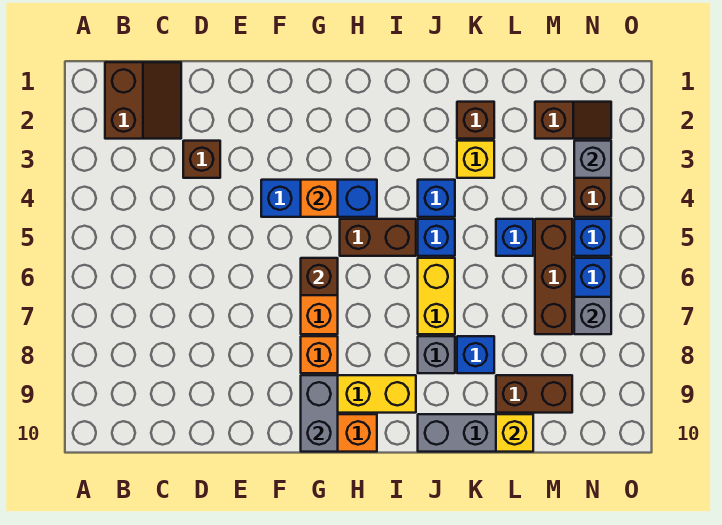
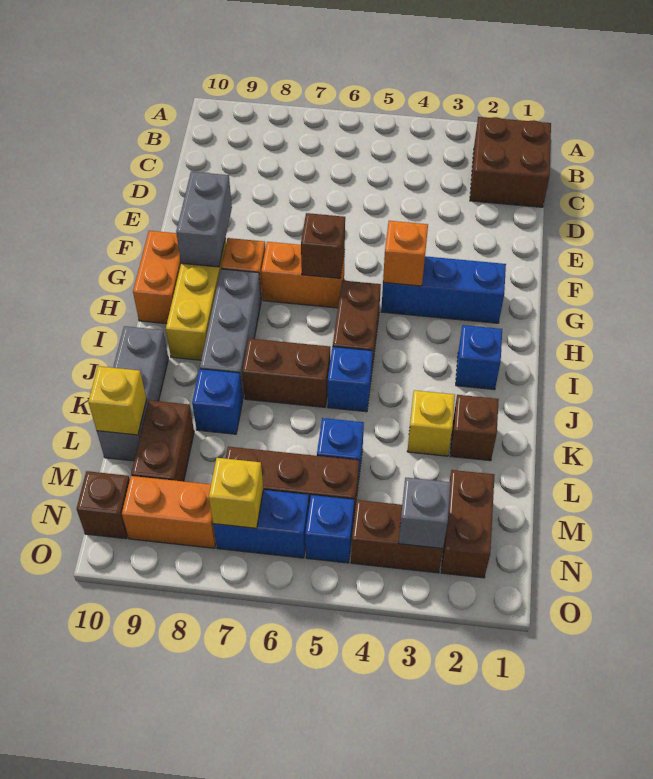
brown 2x2 slope [105,62,181,139] -> brown 2x2 brick [470,117,551,207]
brown 1x1 brick [183,141,220,178] -> brown 1x1 brick moved to [77,471,130,539]
blue 1x3 brick [261,180,377,217] -> blue 1x3 brick turned to [381,256,506,323]
grey 1x2 brick [301,375,338,452] -> grey 1x2 brick turned to [176,172,232,267]
blue 1x1 brick [418,180,455,217] -> blue 1x1 brick moved to [456,325,502,390]
yellow 1x2 brick [418,258,455,334] -> brown 1x2 brick [242,339,330,407]
grey 1x1 brick [418,336,455,373] -> grey 1x3 brick [200,269,261,399]
brown 1x2 slope [535,102,611,139] -> brown 1x2 brick [441,470,495,578]
grey 1x1 brick [574,297,611,334] -> yellow 1x1 brick [209,458,263,528]
none -> orange 1x2 brick [122,476,216,548]

